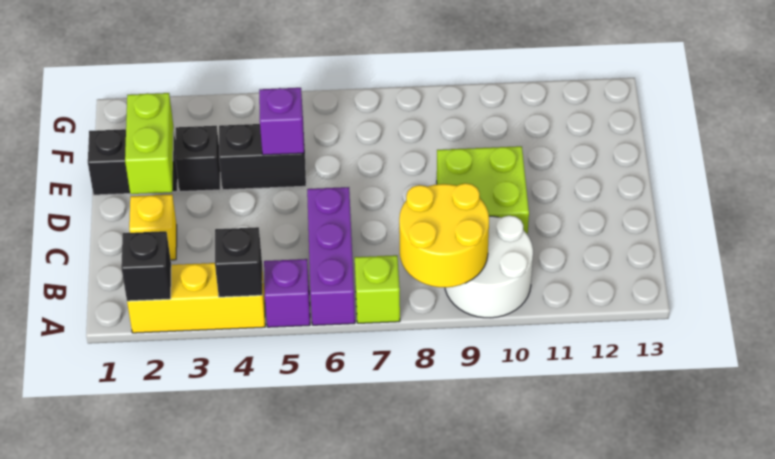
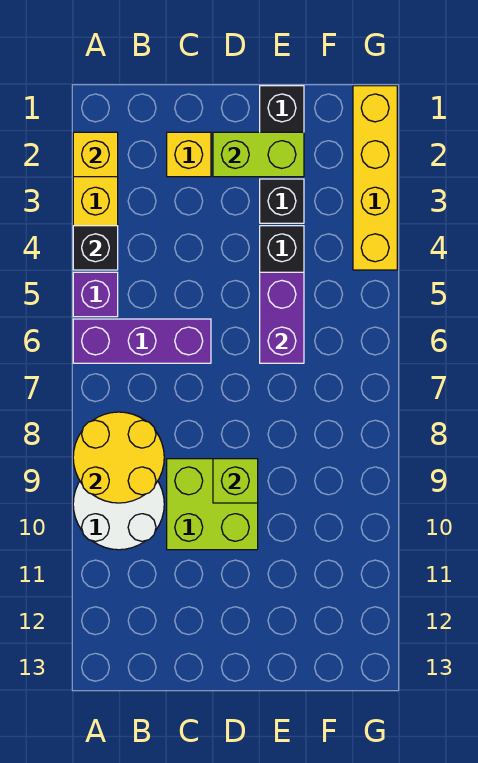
black 1x1 brick [121,231,171,301] -> yellow 1x1 brick [73,132,118,177]
lime 1x1 brick [355,255,400,323] -> lime 1x1 brick moved to [213,459,258,503]
purple 1x1 brick [259,88,304,155] -> purple 1x2 brick [260,272,304,363]
none -> yellow 1x4 brick [353,86,397,270]

